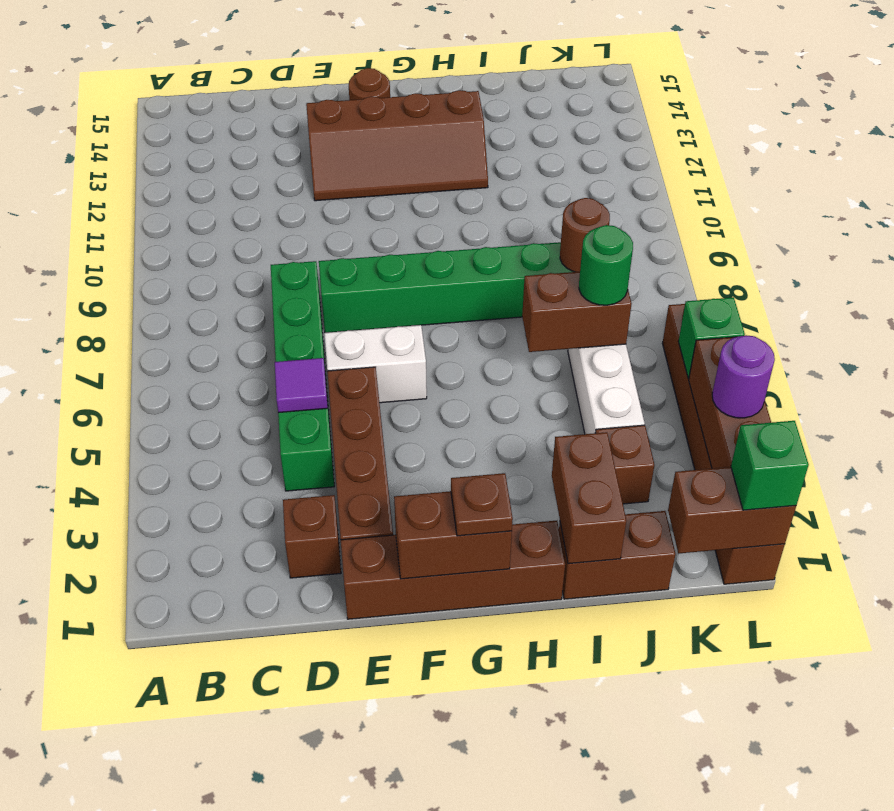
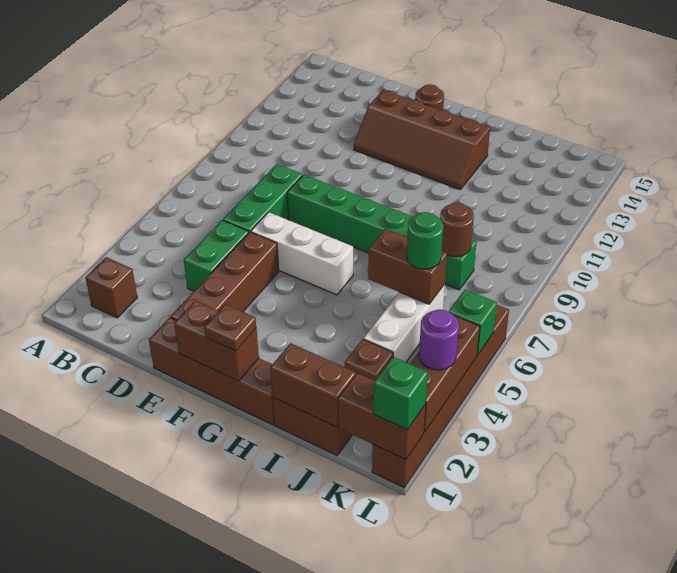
brown 1x1 brick [283,495,341,578] -> brown 1x1 brick moved to [85,257,137,318]
purple 1x1 tile [275,358,328,413] -> none
white 1x2 brick [324,325,427,403] -> white 1x3 brick [251,212,353,295]
brown 1x2 brick [552,432,626,564] -> brown 1x2 brick turned to [270,343,356,427]

